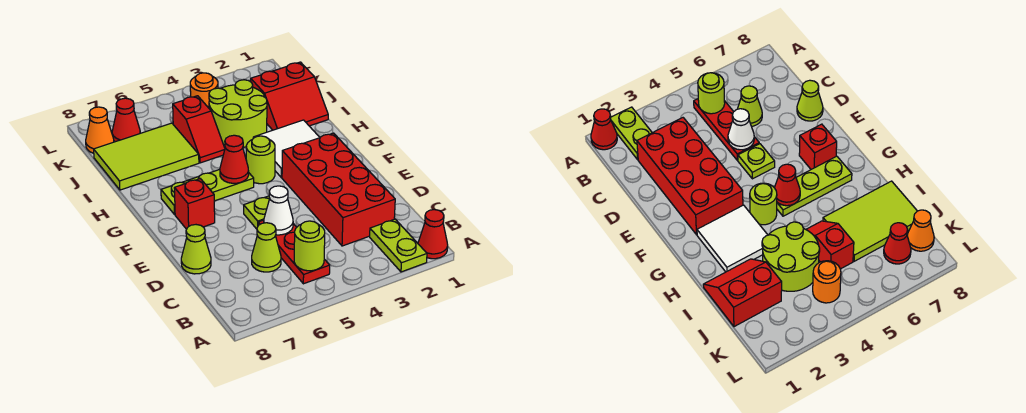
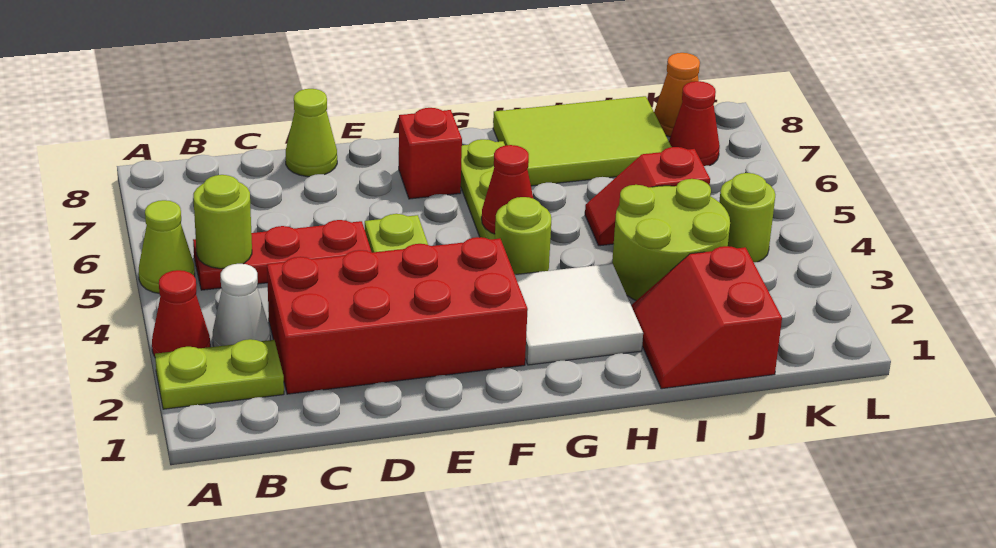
red 1x1 cone [418,210,448,259] -> red 1x1 cone moved to [152,270,210,357]
lime 1x1 cone [252,223,281,272] -> lime 1x1 cone moved to [139,200,195,293]
white 1x1 cone [264,186,293,235] -> white 1x1 cone moved to [213,264,270,347]
lime 2x3 tile [94,123,199,190] -> lime 2x3 tile turned to [493,96,671,186]
orange 1x1 round brick [190,73,218,108] -> lime 1x1 round brick [719,173,775,262]

